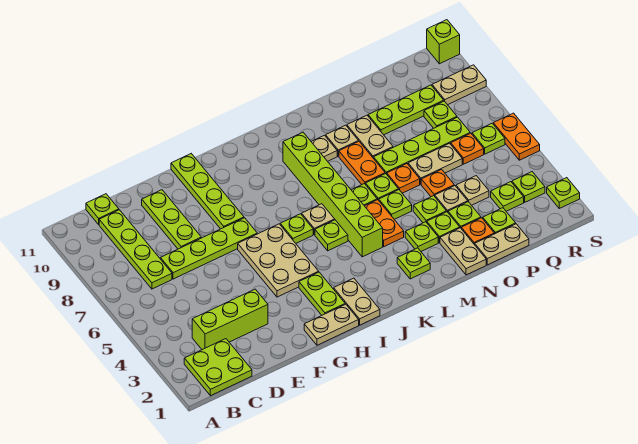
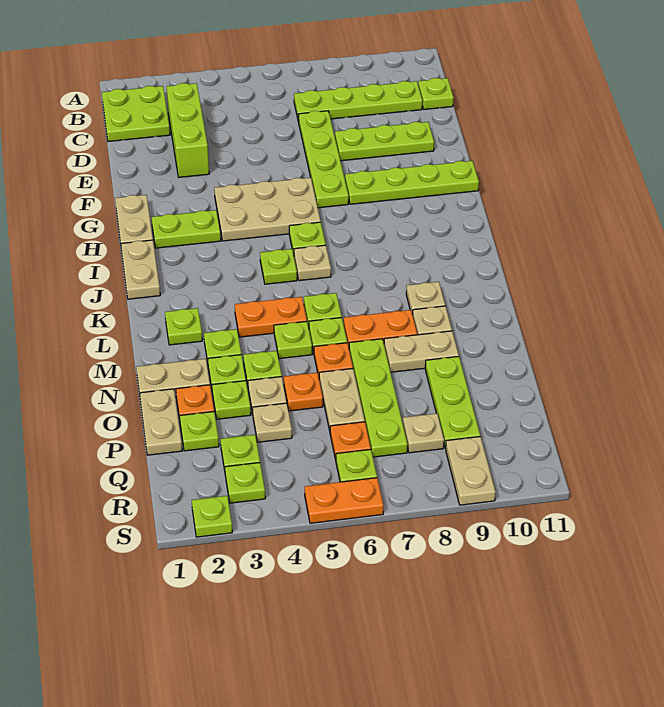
tan 1x2 plate [334,278,380,325] -> tan 1x2 plate turned to [121,240,160,299]
lime 1x6 brick [283,132,383,257] -> none
lime 1x1 plate [424,101,457,128] -> tan 1x1 plate [403,413,444,453]
lime 1x1 brick [427,20,460,64] -> none

